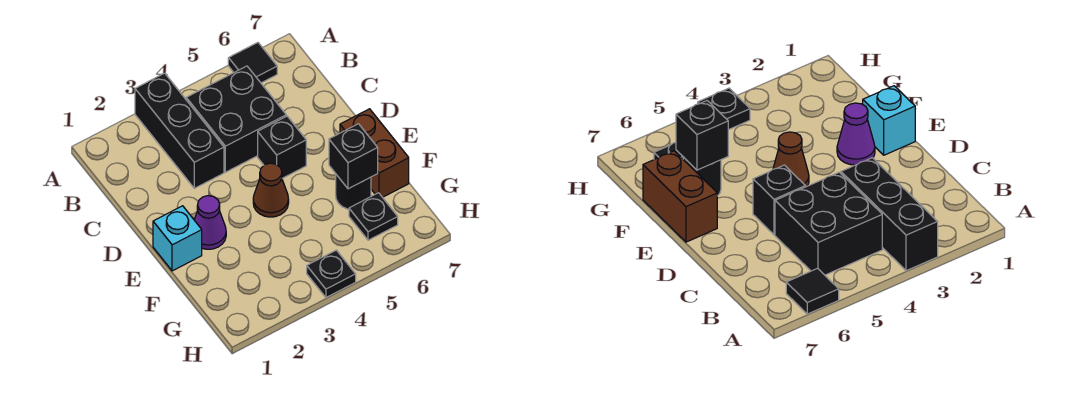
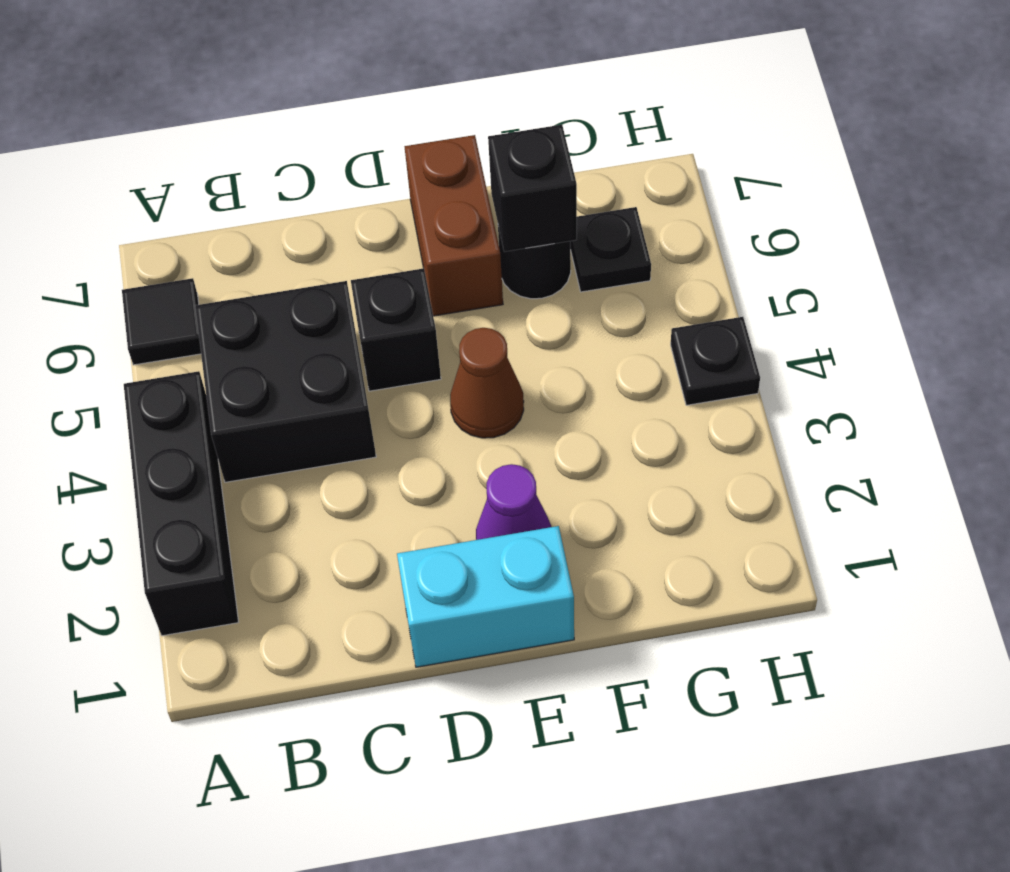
black 1x3 brick [135,73,224,188] -> black 1x3 brick turned to [124,371,238,636]
cyan 1x1 brick [153,206,202,271] -> cyan 1x2 brick [397,526,574,667]
brown 1x2 brick [340,109,409,197] -> brown 1x2 brick turned to [404,135,503,316]

